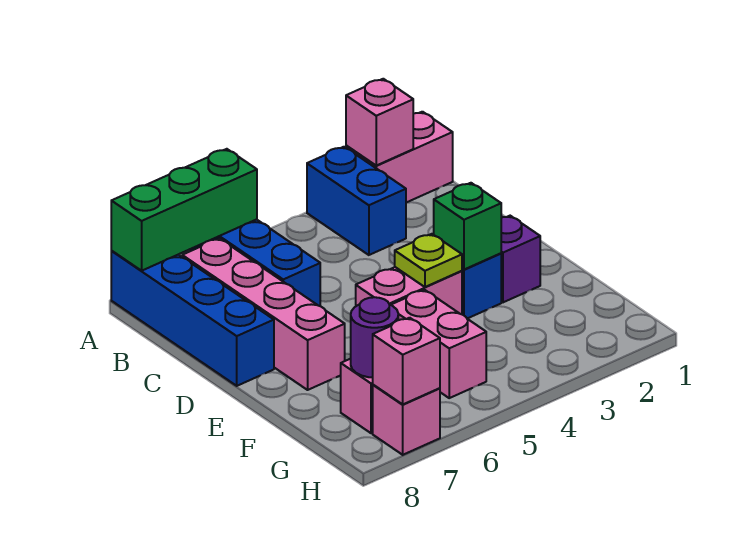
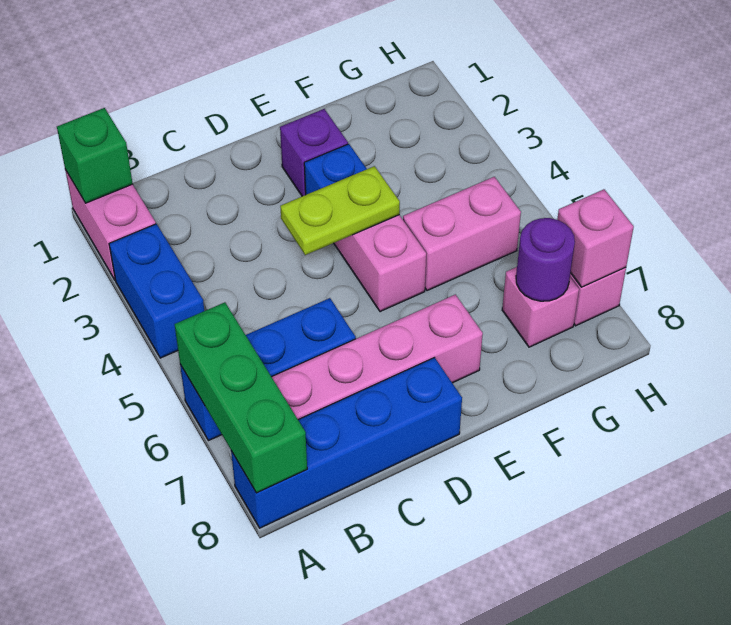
pink 1x1 brick [346,79,413,165] -> none
blue 1x2 brick [307,147,406,255] -> blue 1x2 brick turned to [109,224,204,358]
green 1x1 brick [434,183,501,270] -> green 1x1 brick moved to [57,108,133,203]
lime 1x1 plate [395,234,462,287] -> lime 1x2 plate [280,166,400,255]

